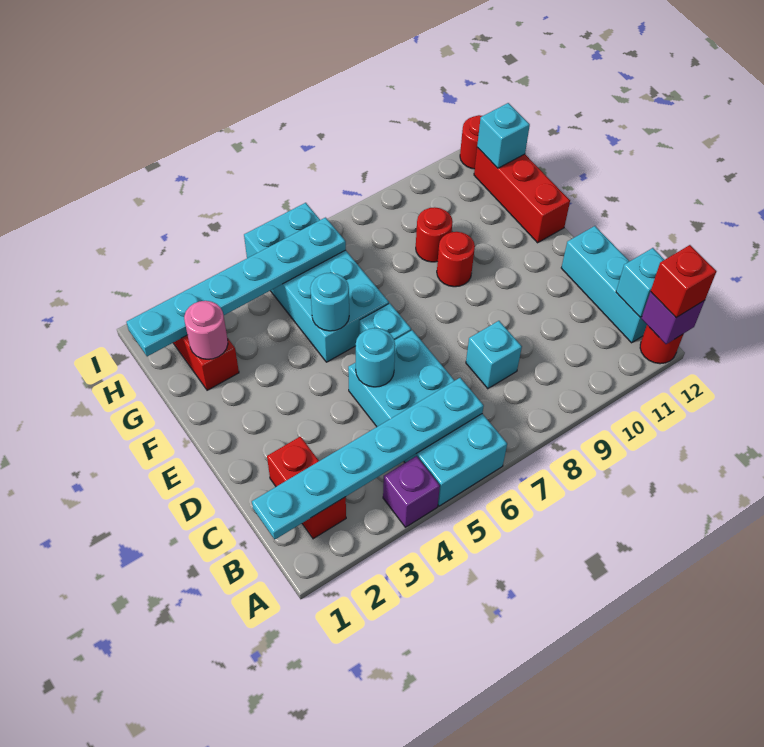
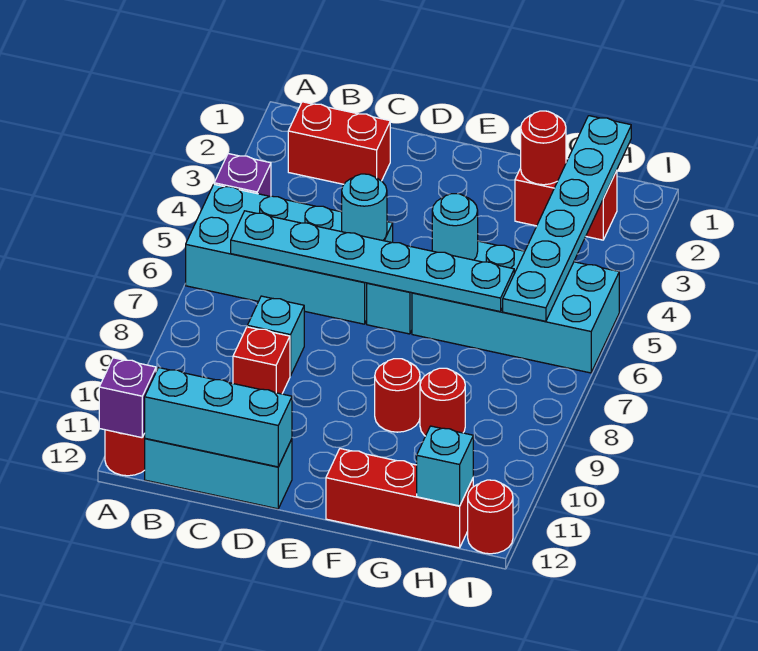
red 1x1 brick [651,245,716,318] -> red 1x1 brick moved to [233,327,290,394]
cyan 1x6 plate [252,378,484,539] -> cyan 1x6 plate turned to [231,211,514,312]
cyan 1x1 brick [616,248,664,317] -> cyan 1x3 brick [145,368,292,467]
pink 1x1 round brick [184,301,228,359] -> red 1x1 round brick [521,111,566,185]

